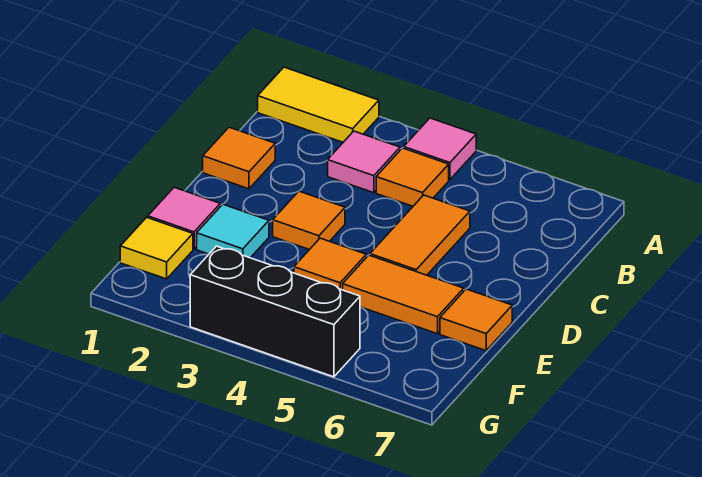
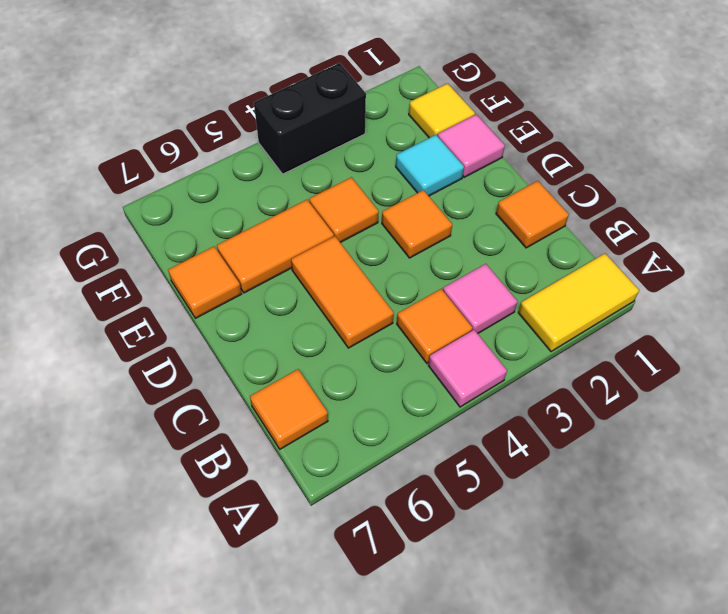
none -> orange 1x1 tile [250,369,328,449]
black 1x3 brick [190,246,360,377] -> black 1x2 brick [254,63,366,174]

